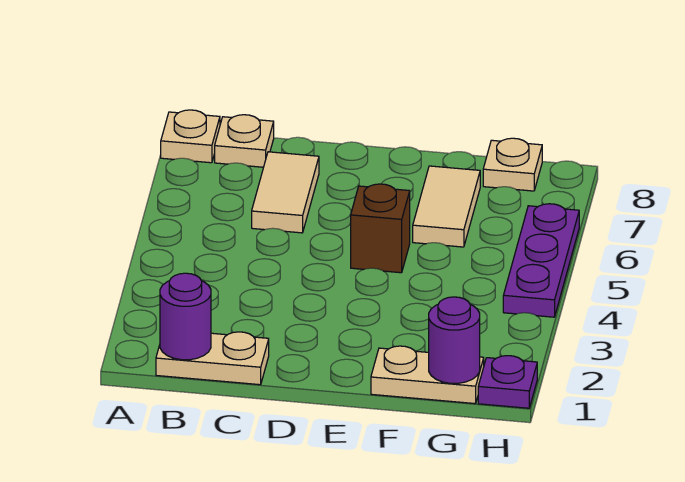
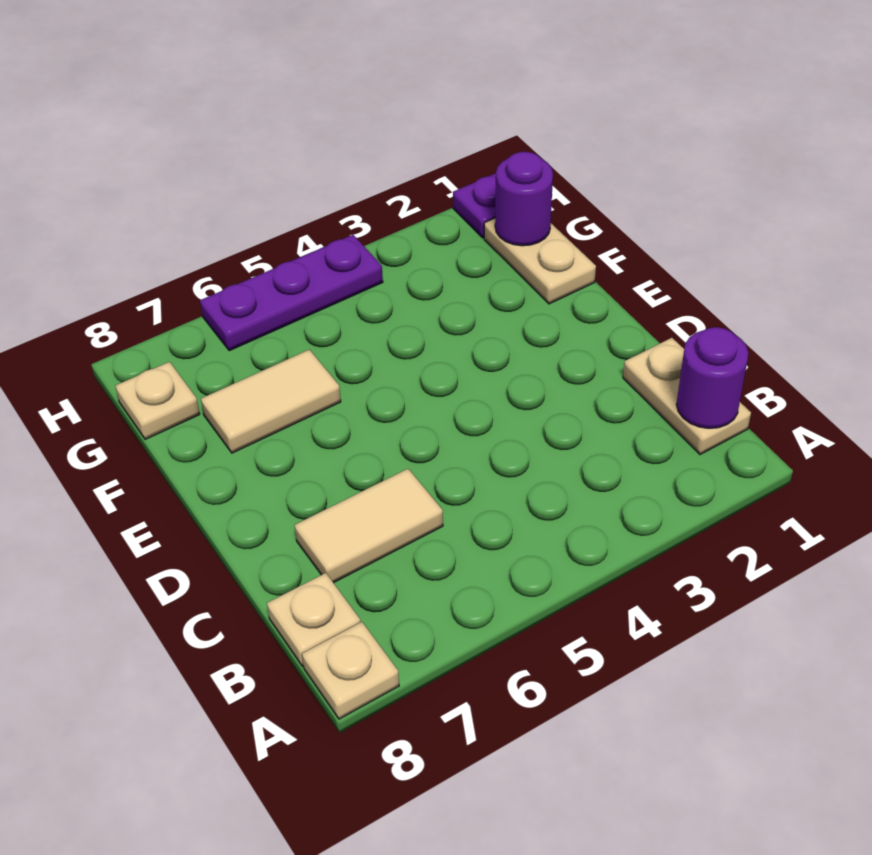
brown 1x1 brick [351,184,410,273] -> none

